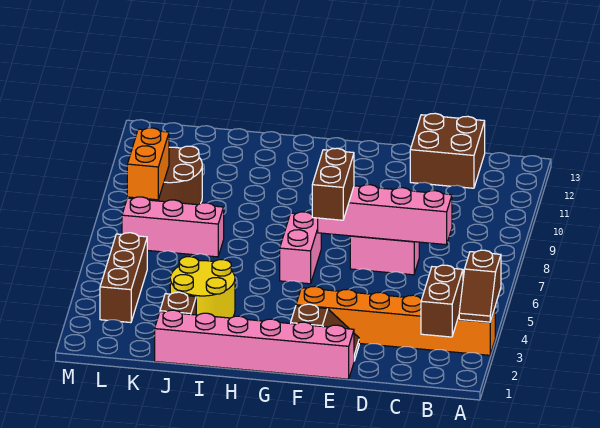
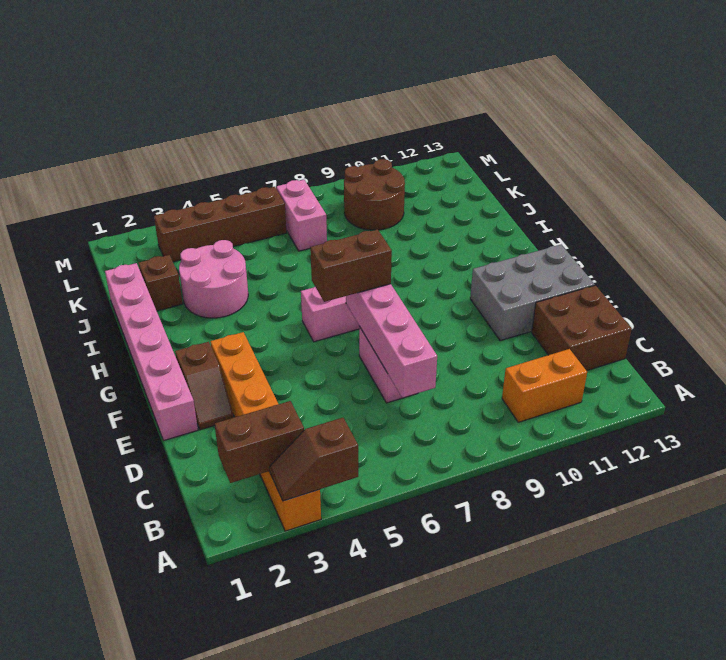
none -> grey 2x3 brick [470,245,595,341]
yellow 2x2 round brick [170,257,235,318] -> pink 2x2 round brick [179,240,248,318]
pink 1x3 brick [122,197,224,257] -> pink 1x2 brick [276,180,327,251]
brown 1x3 brick [100,233,147,323] -> brown 1x4 brick [154,187,287,262]
orange 1x2 brick [127,128,169,200] -> orange 1x2 brick moved to [502,349,587,422]

